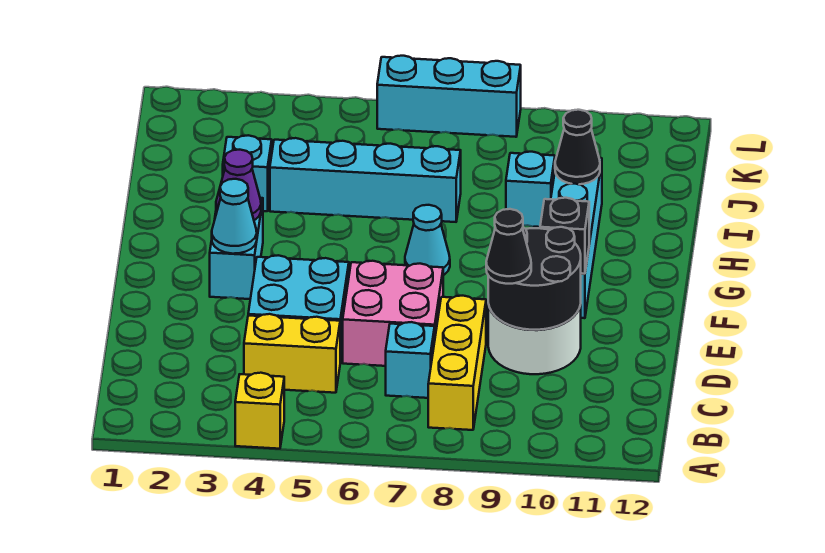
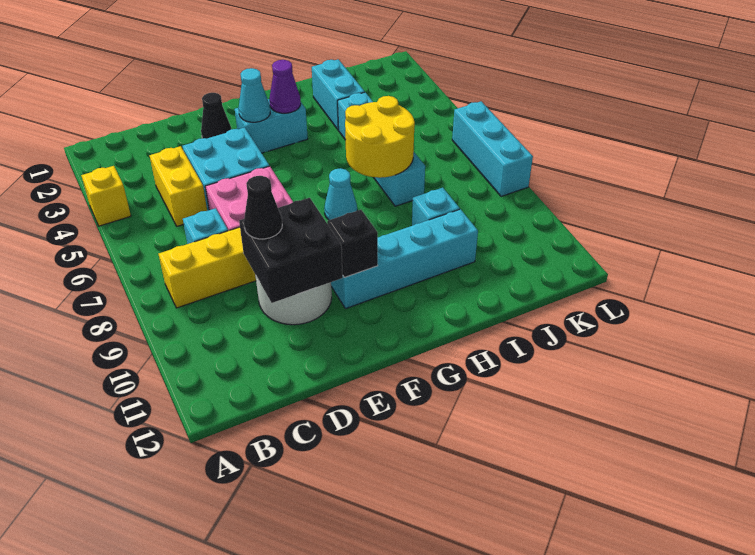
black 2x2 round brick [488,227,581,330] -> black 2x2 brick [239,198,343,303]
none -> yellow 2x2 round brick [345,96,415,178]
cyan 1x1 brick [223,135,272,211] -> cyan 1x2 brick [312,59,365,130]
black 1x1 cone [555,110,600,184] -> black 1x1 cone moved to [201,93,231,139]

